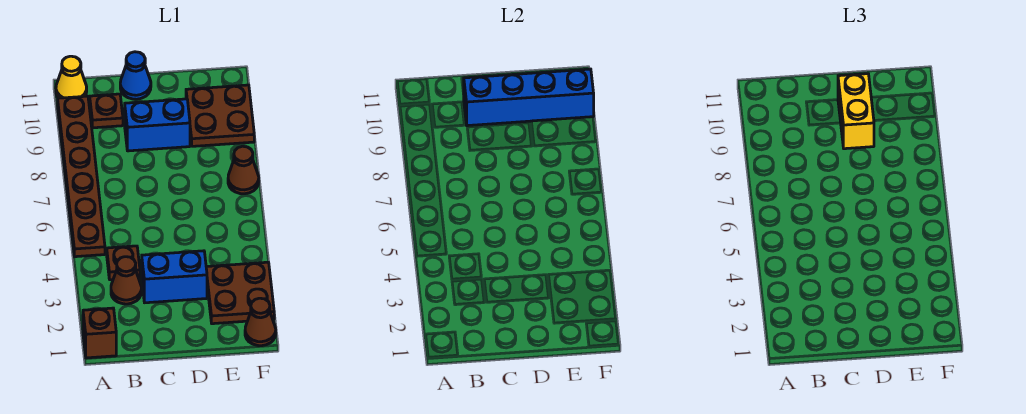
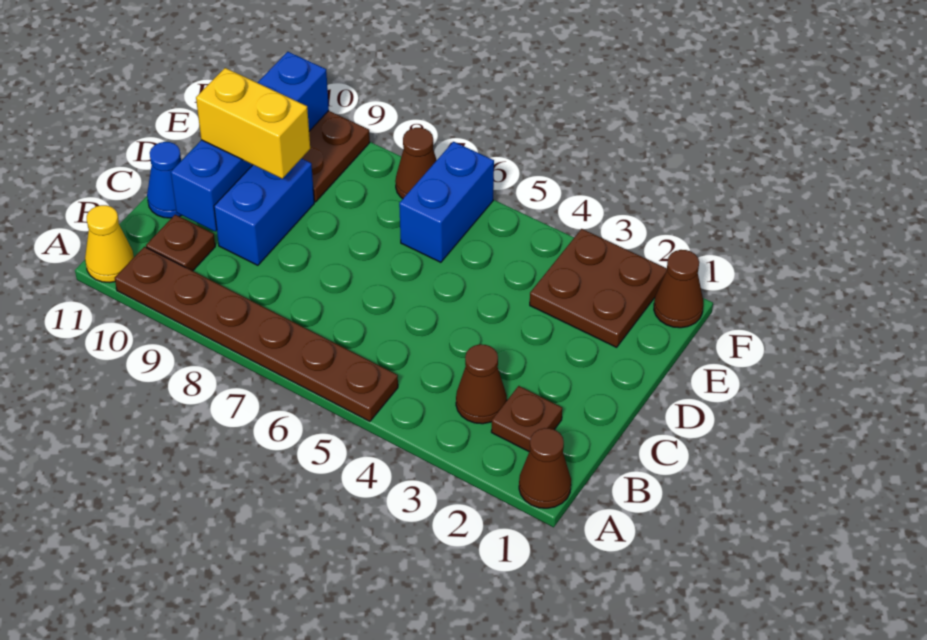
brown 1x1 brick [83,308,116,358] -> brown 1x1 cone [519,428,571,508]
brown 1x1 plate [107,246,140,280] -> brown 1x1 plate moved to [491,386,562,451]
blue 1x2 brick [142,251,207,303] -> blue 1x2 brick moved to [399,142,494,262]

